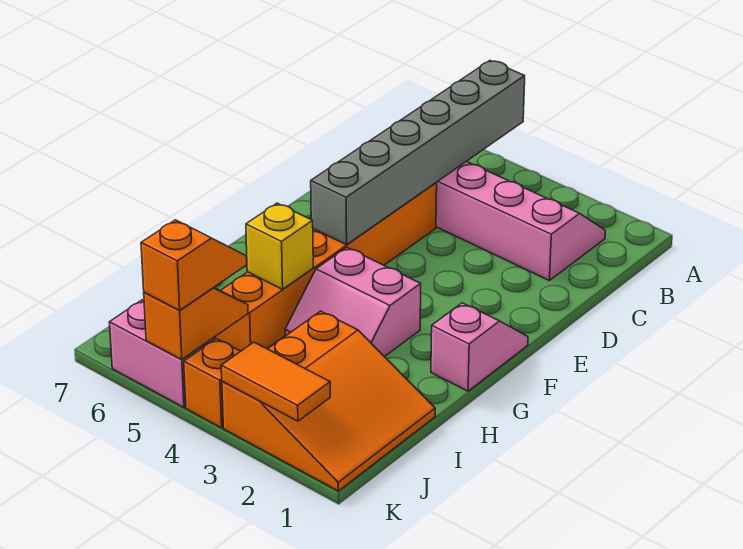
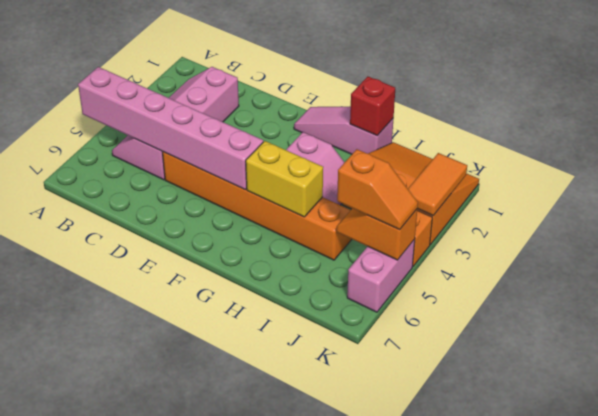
grey 1x6 brick [311,61,525,245] -> pink 1x6 brick [78,67,263,189]
pink 1x2 slope [431,303,528,391] -> pink 1x3 slope [294,106,393,154]
none -> red 1x1 brick [350,77,395,136]
yellow 1x1 brick [246,203,313,289] -> yellow 1x2 brick [246,141,323,217]
orange 1x2 slope [141,220,247,310] -> orange 1x2 slope turned to [337,149,418,230]

